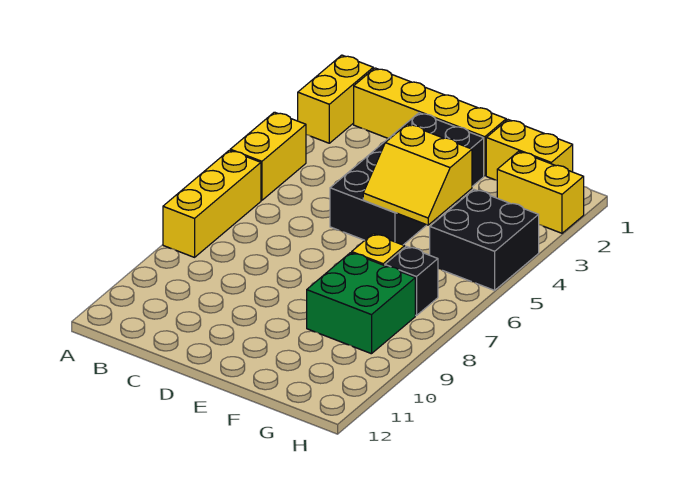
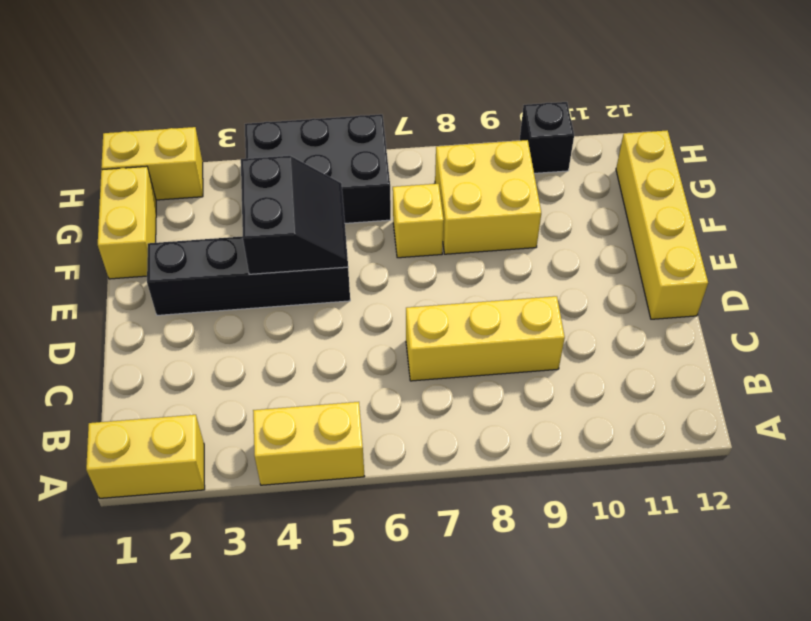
yellow 1x3 brick [163,150,261,257] -> yellow 1x3 brick moved to [406,296,565,381]
yellow 1x4 brick [354,68,506,176] -> yellow 1x4 brick moved to [616,130,708,319]
black 2x4 brick [330,113,484,245] -> black 1x4 brick [147,236,350,315]
yellow 2x2 slope [363,124,472,225] -> black 2x2 slope [241,156,348,274]
green 2x2 brick [307,253,415,354] -> yellow 2x2 brick [435,140,541,254]
yellow 1x2 brick [497,151,584,233] -> yellow 1x2 brick turned to [101,127,203,200]
black 2x2 brick [430,189,539,290] -> black 2x3 brick [245,114,391,223]
black 1x1 brick [385,246,438,316] -> black 1x1 brick moved to [520,102,574,173]

